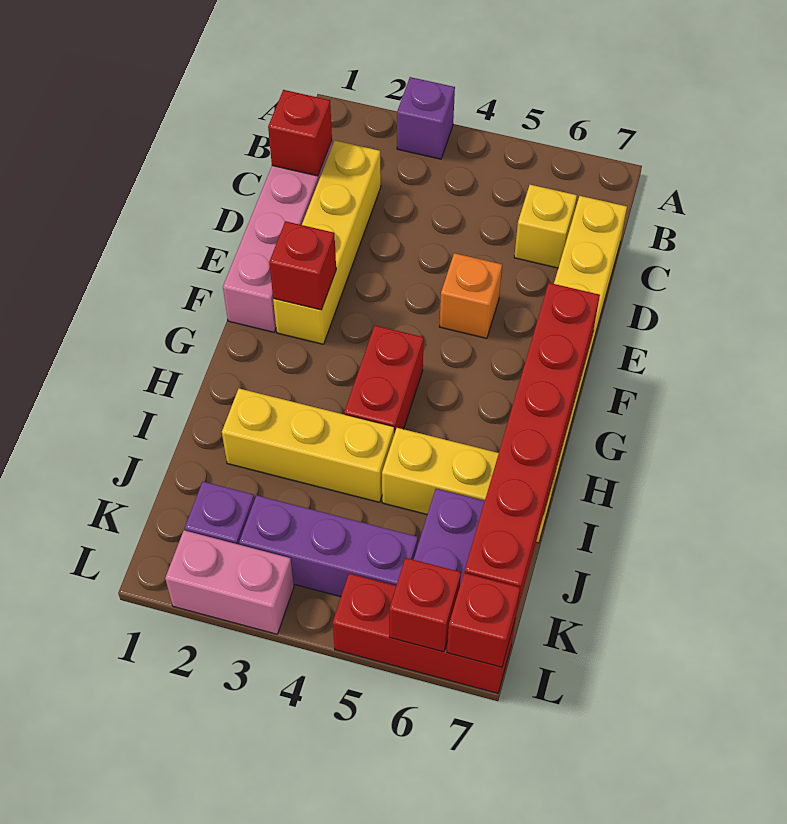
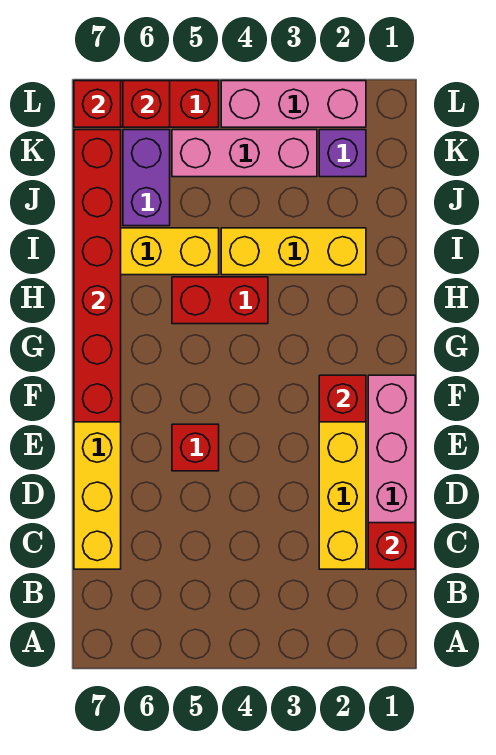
purple 1x1 brick [397,77,455,159] -> none
yellow 1x1 brick [514,185,577,268] -> none
orange 1x1 brick [440,253,502,338] -> red 1x1 brick [172,424,219,471]
red 1x2 brick [344,326,424,434] -> red 1x2 brick turned to [172,277,268,324]
purple 1x3 brick [239,495,418,597] -> pink 1x3 brick [172,130,317,177]
pink 1x2 brick [165,530,294,634] -> pink 1x3 brick [221,81,366,127]

